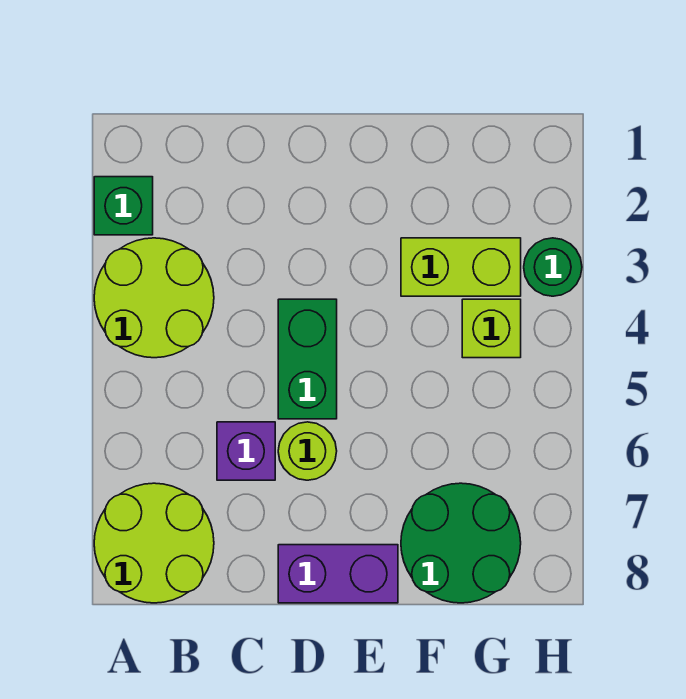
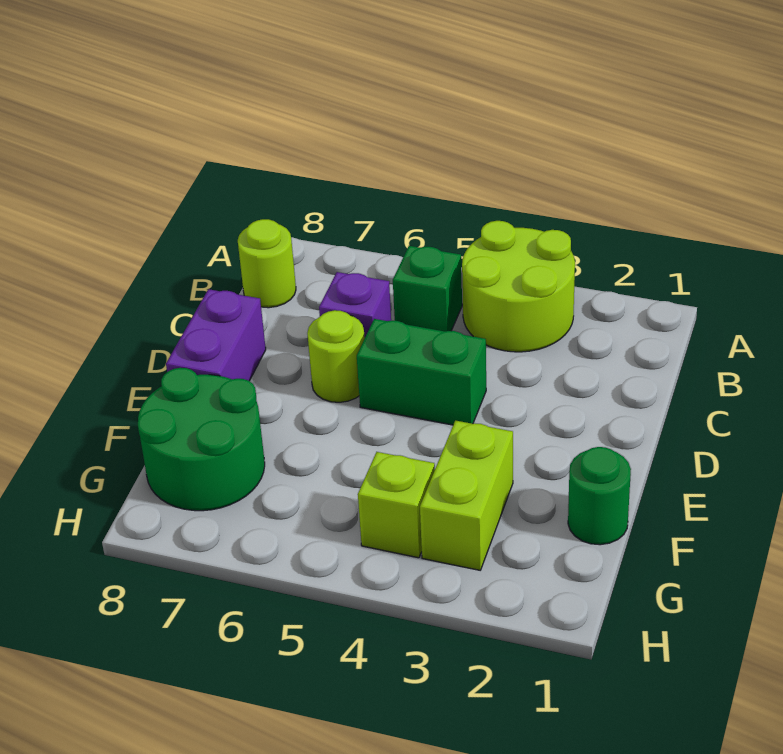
green 1x1 brick [94,177,153,235] -> green 1x1 brick moved to [393,246,462,331]
lime 2x2 round brick [94,483,214,603] -> lime 1x1 round brick [238,219,296,308]
green 1x1 round brick [524,238,582,296] -> green 1x1 round brick moved to [568,447,631,545]

